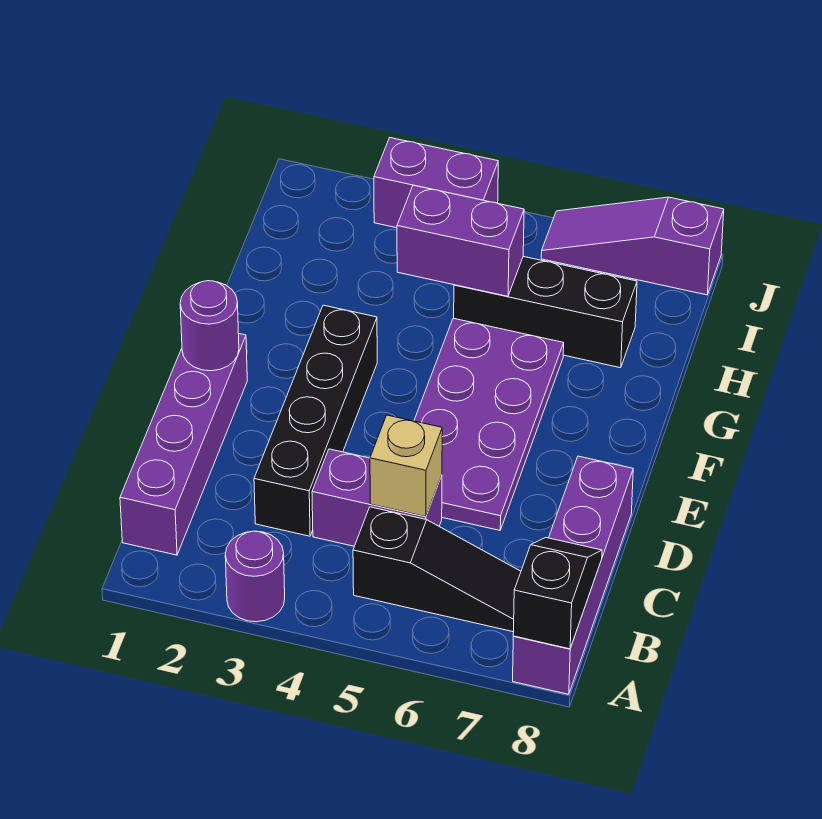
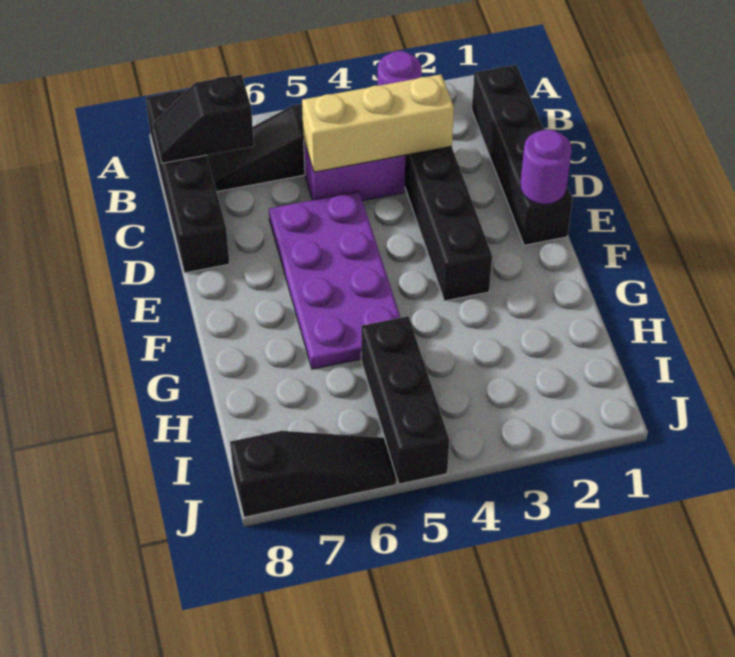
purple 1x4 brick [513,456,633,694] -> black 1x4 brick [145,90,230,273]
black 1x2 slope [513,538,602,649] -> black 1x2 slope turned to [153,74,254,163]
purple 1x4 brick [120,334,247,555] -> black 1x4 brick [472,65,573,245]
tan 1x1 brick [370,415,442,517] -> tan 1x3 brick [302,74,454,172]
purple 1x2 brick [397,185,524,296] -> none
black 1x3 brick [454,257,637,368] -> black 1x3 brick turned to [361,316,449,484]
purple 1x2 brick [374,138,498,228] -> none
purple 1x3 slope [541,197,724,295] -> black 1x3 slope [230,431,397,517]

